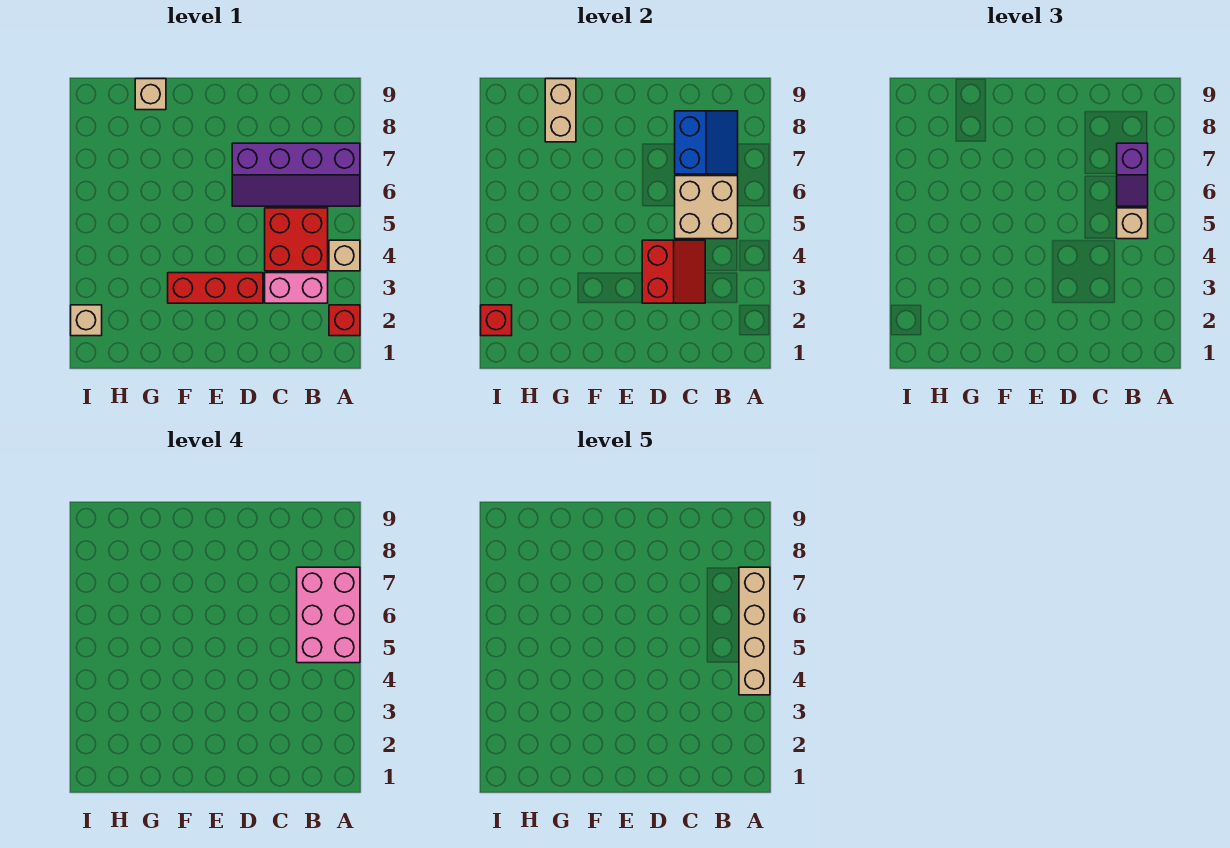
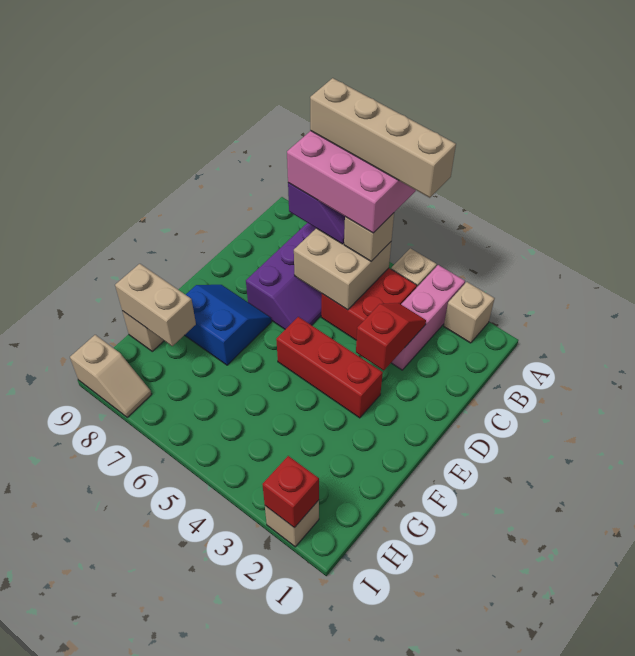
red 1x1 brick [329,305,360,336] -> tan 1x1 brick [444,282,495,343]
pink 1x2 brick [265,273,328,303] -> pink 1x3 brick [391,265,465,370]
blue 2x2 slope [675,111,738,174] -> blue 2x2 slope moved to [185,285,271,365]
red 2x2 slope [642,240,705,303] -> red 1x2 slope [356,303,426,371]
red 1x3 brick [168,273,263,303] -> red 1x3 brick turned to [276,317,383,418]
none -> tan 1x2 slope [70,335,152,417]

